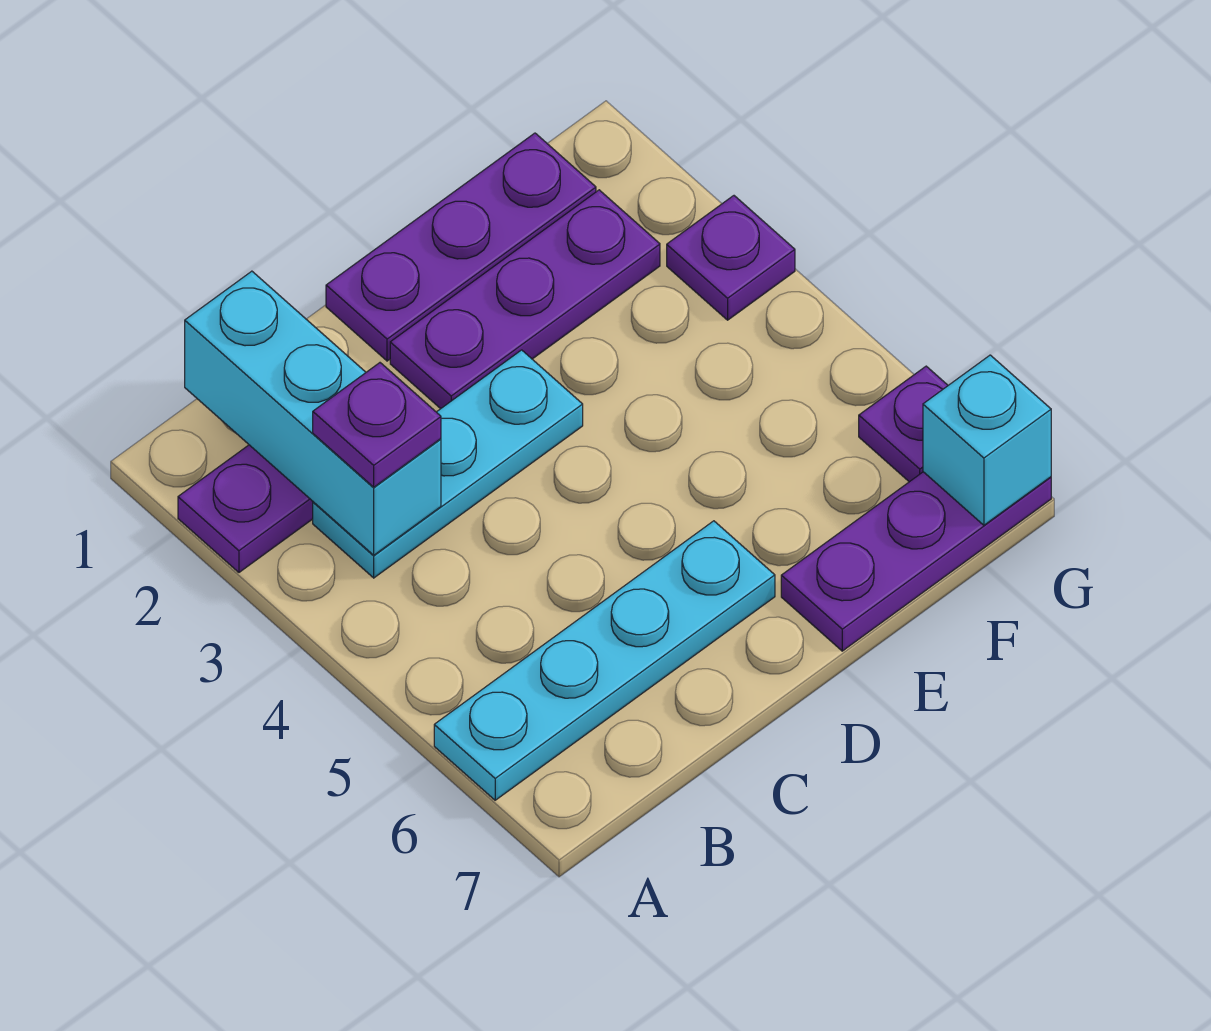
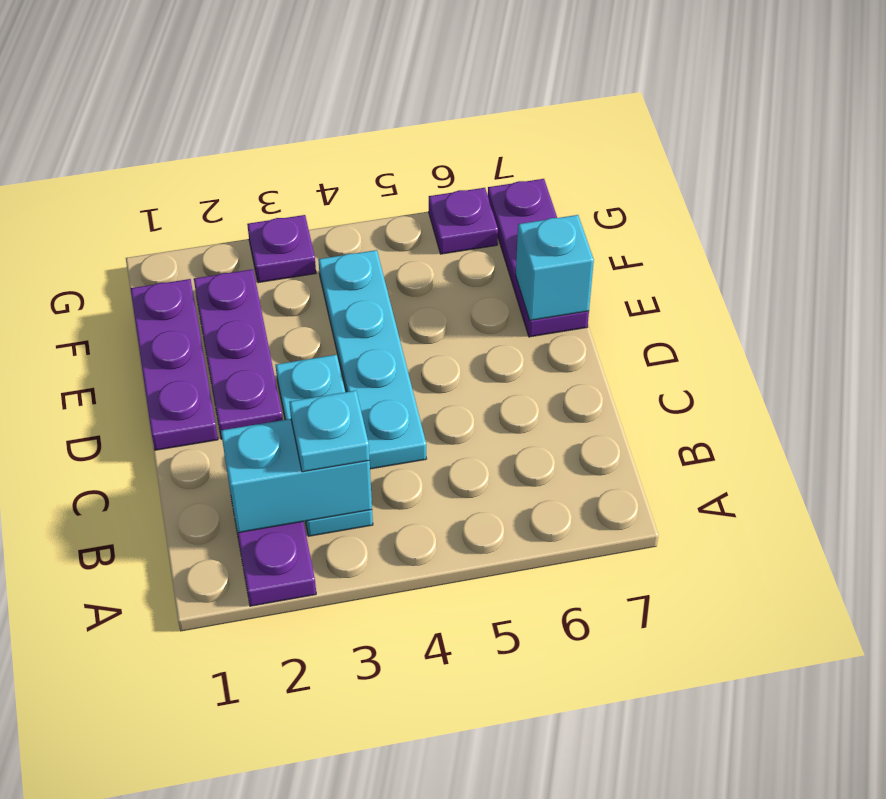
cyan 1x4 plate [434,521,775,800] -> cyan 1x4 plate moved to [318,250,426,469]
cyan 1x3 brick [185,271,441,555] -> cyan 1x2 brick [221,419,372,533]
purple 1x1 plate [313,363,441,487] -> cyan 1x1 plate [289,391,370,472]
cyan 1x1 brick [923,355,1051,525] -> cyan 1x1 brick moved to [516,215,594,320]

